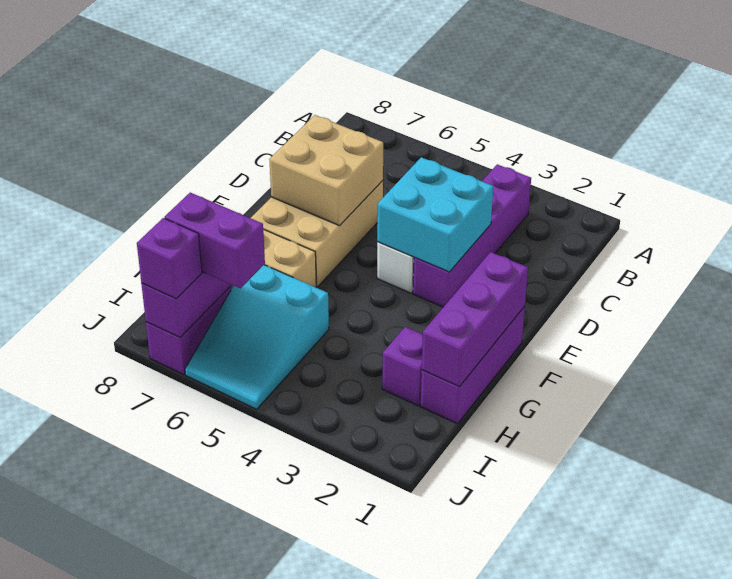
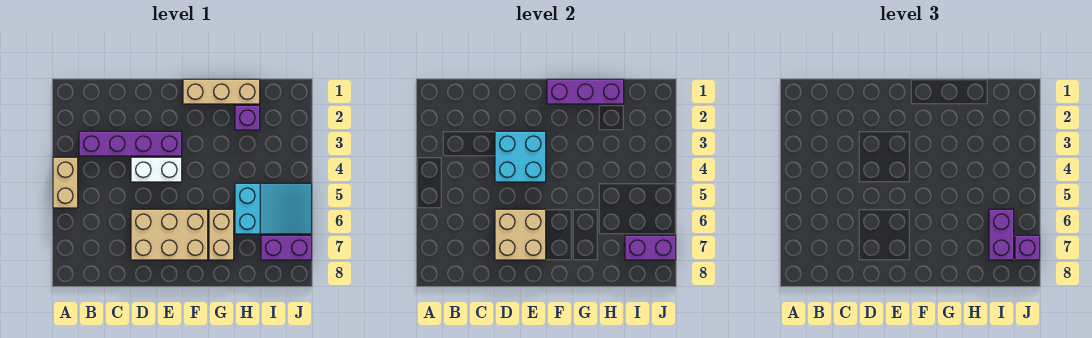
none -> tan 1x2 brick [53,157,78,208]
purple 1x3 brick [421,306,525,424] -> tan 1x3 brick [183,79,260,104]

